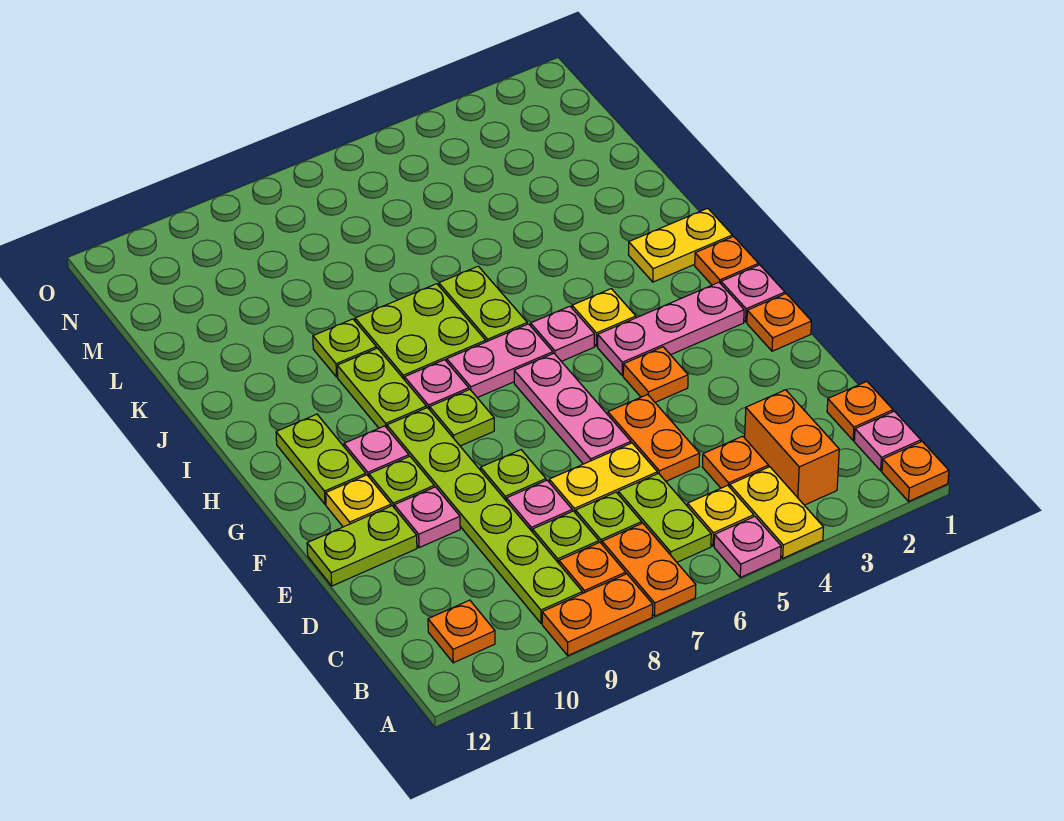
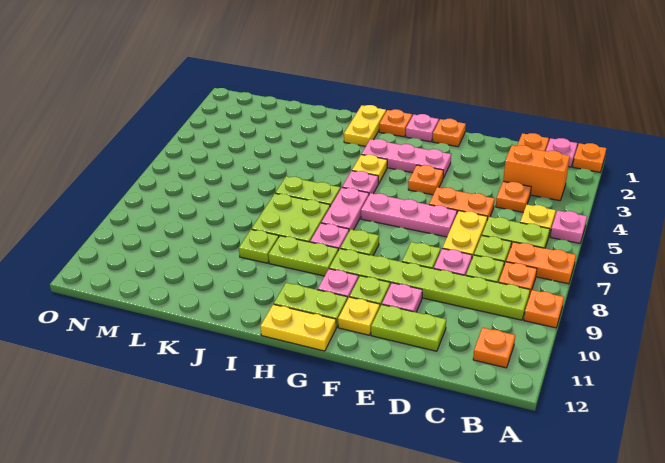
yellow 1x2 plate [730,467,824,558] -> yellow 1x2 plate moved to [260,304,336,351]
orange 1x2 plate [542,574,653,655] -> orange 1x1 plate [524,290,564,328]
lime 1x2 plate [307,506,417,586] -> lime 1x2 plate turned to [371,305,446,351]
pink 1x3 plate [598,282,744,376] -> pink 1x3 plate turned to [361,139,451,178]

